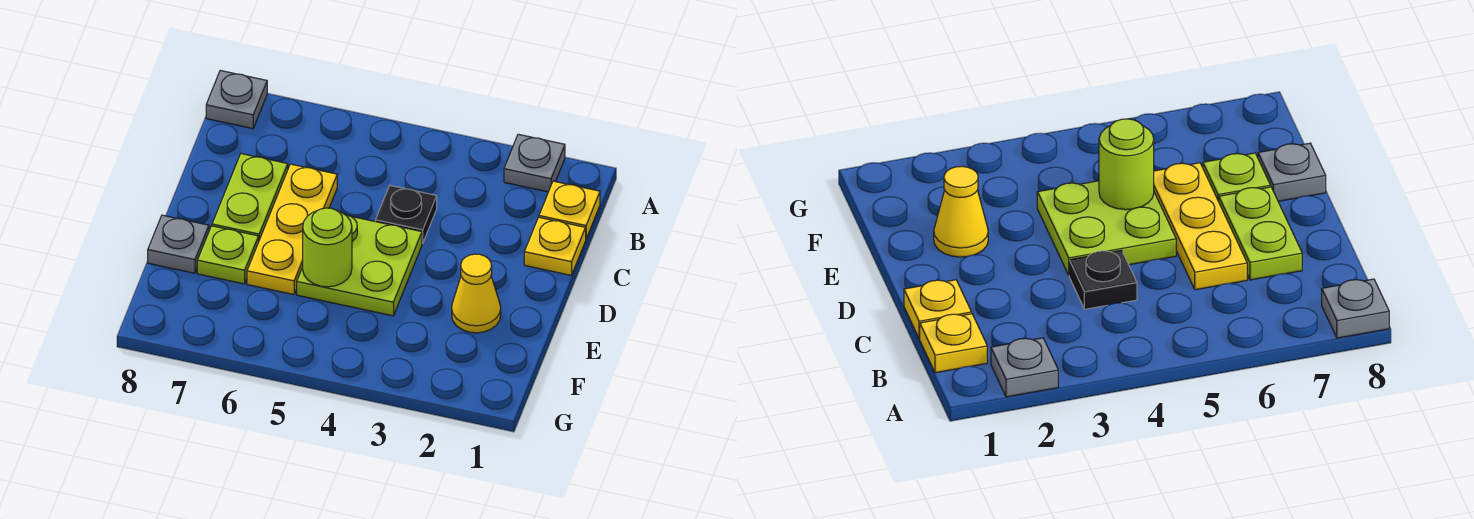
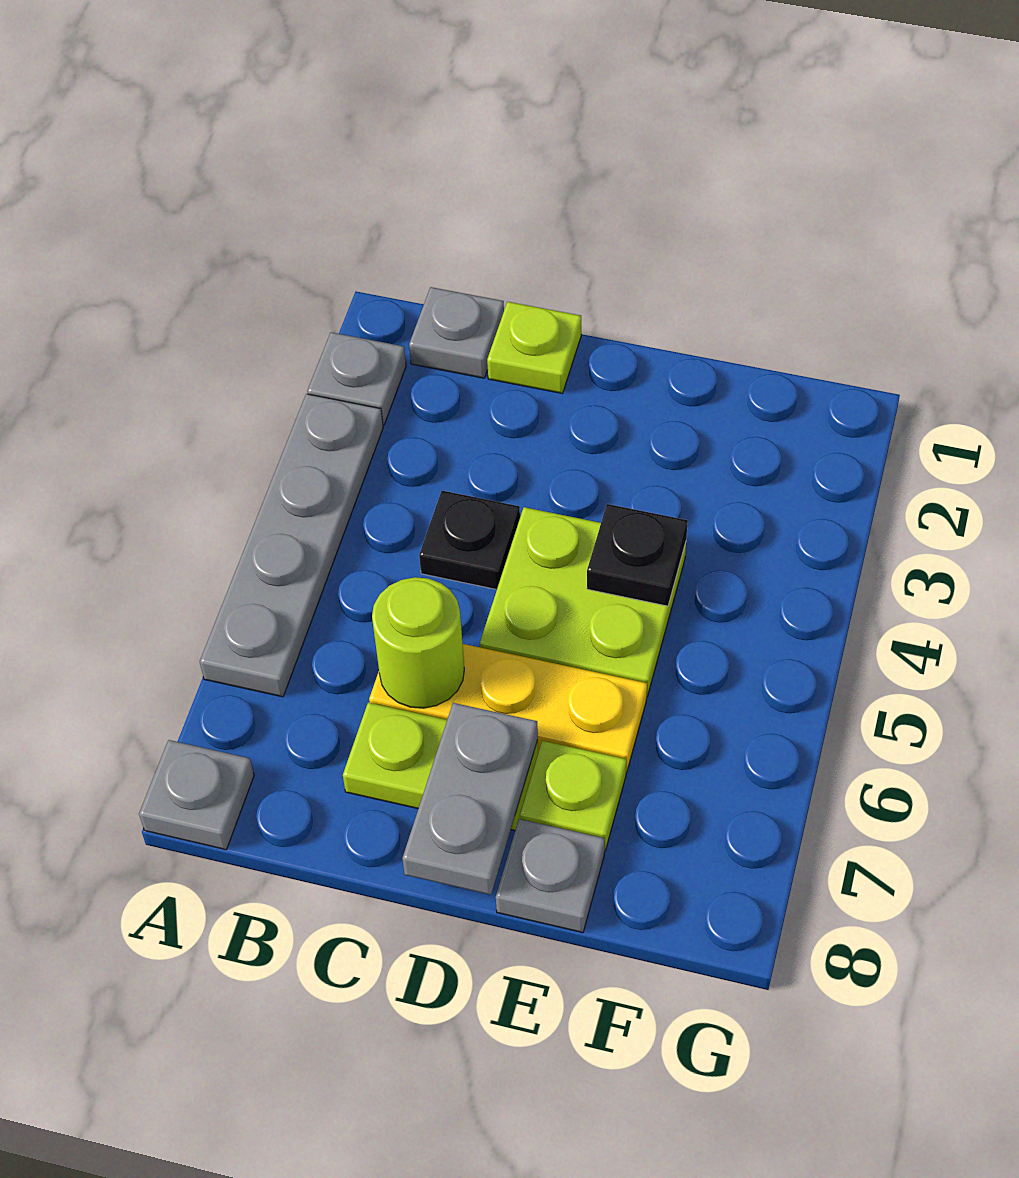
none -> grey 1x4 plate [200,394,383,697]
yellow 1x1 plate [539,181,600,238] -> grey 1x1 plate [409,287,504,378]
yellow 1x1 plate [524,217,586,275] -> lime 1x1 plate [487,302,581,393]
none -> grey 1x2 plate [402,703,538,895]
yellow 1x1 cone [452,254,501,333] -> none
none -> black 1x1 plate [587,504,688,606]
lime 1x1 round brick [303,208,352,287] -> lime 1x1 round brick moved to [372,577,464,708]

